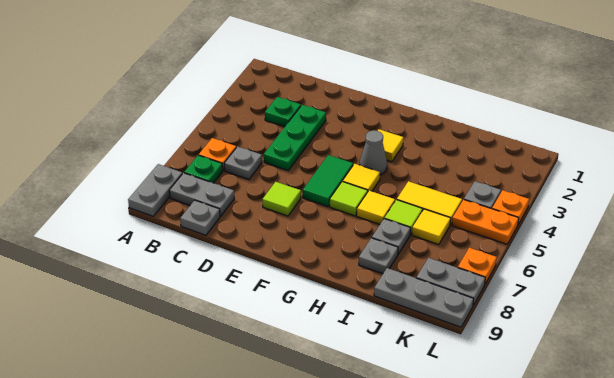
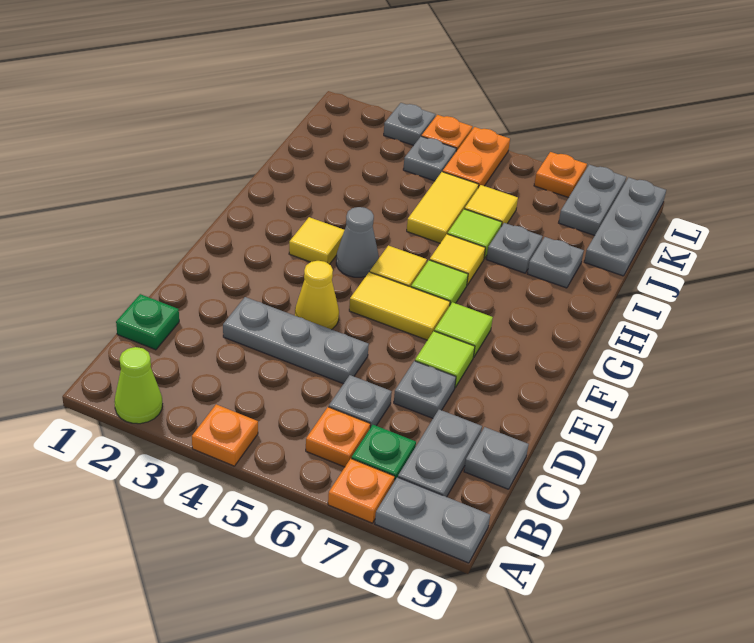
none -> lime 1x1 cone [114,347,162,424]
none -> orange 1x1 plate [192,404,258,466]
none -> orange 1x1 plate [328,459,395,523]
green 1x1 plate [265,97,301,127] -> green 1x1 plate moved to [116,294,179,350]
green 1x3 plate [264,105,326,170] -> grey 1x3 plate [223,297,369,384]
none -> grey 1x1 plate [394,361,456,418]
none -> yellow 1x1 cone [295,261,339,330]
green 1x2 tile [303,155,353,207] -> yellow 1x2 tile [349,272,450,340]
none -> lime 1x1 tile [434,302,493,357]
none -> grey 1x1 plate [384,103,435,146]

